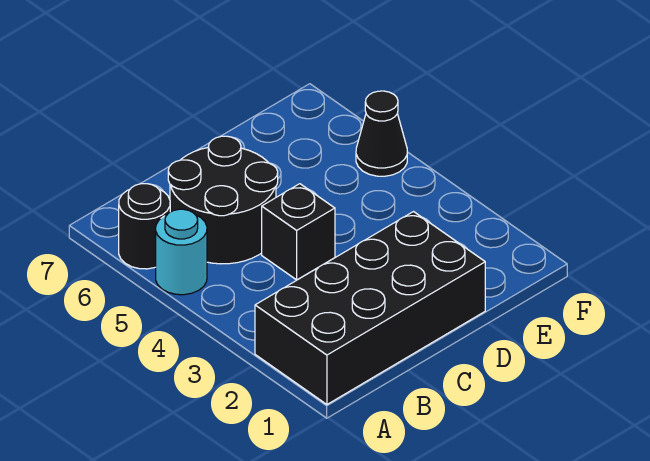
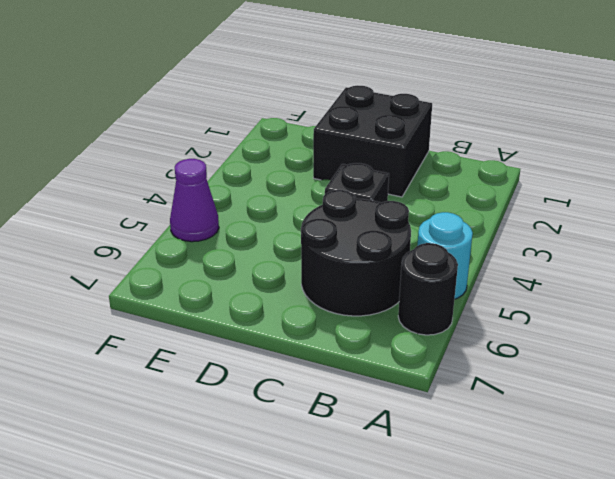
black 2x4 brick [255,212,485,404] -> black 2x2 brick [313,85,432,197]
black 1x1 cone [356,91,407,176] -> purple 1x1 cone [170,159,219,242]

